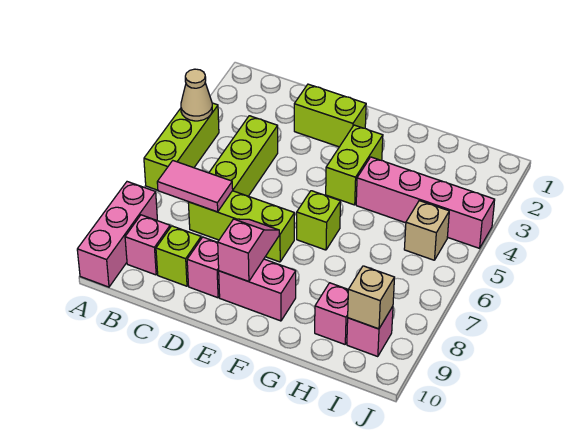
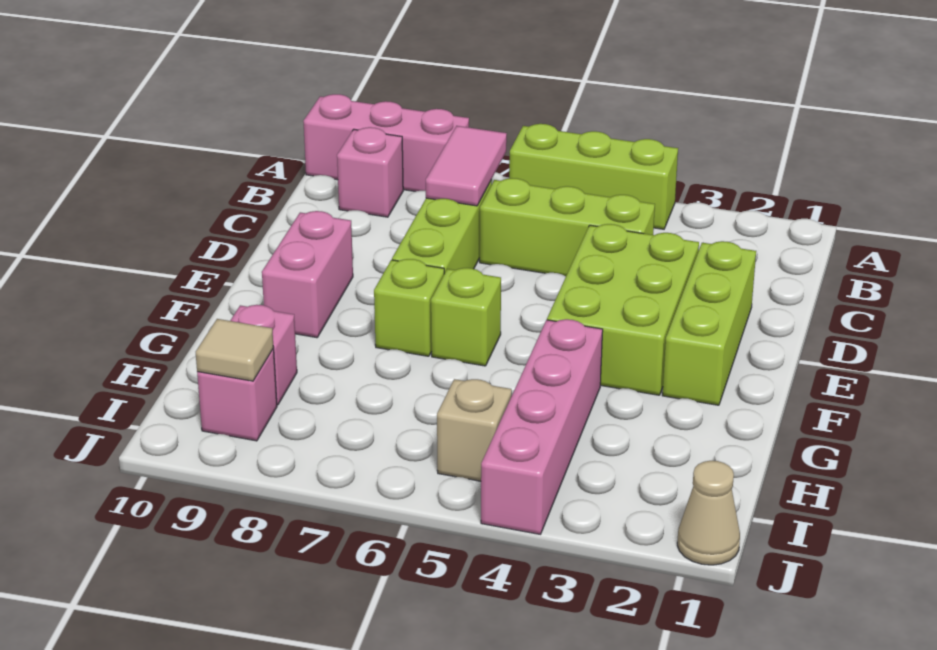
tan 1x1 cone [181,69,212,121] -> tan 1x1 cone moved to [677,461,740,565]
lime 1x1 brick [156,226,201,286] -> lime 1x1 brick moved to [374,259,444,356]
lime 1x2 brick [294,84,366,147] -> lime 1x3 brick [662,241,756,405]
pink 1x1 brick [187,237,220,298] -> none
pink 1x2 slope [218,219,279,282] -> none
lime 1x2 brick [326,125,383,205] -> lime 2x3 brick [547,224,699,395]
tan 1x1 brick [348,266,395,329] -> tan 1x1 tile [196,319,274,381]

